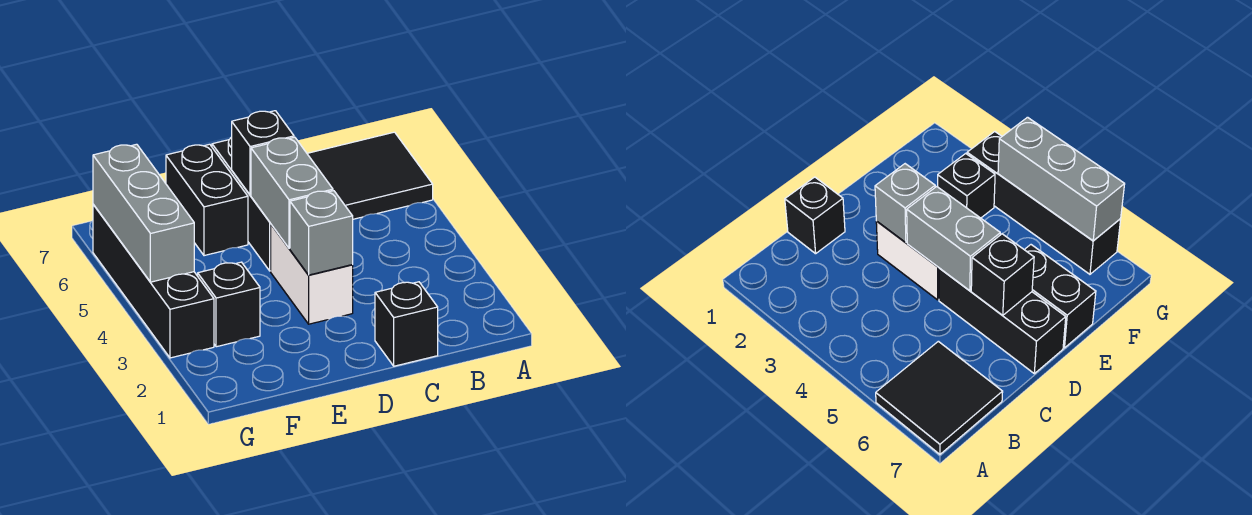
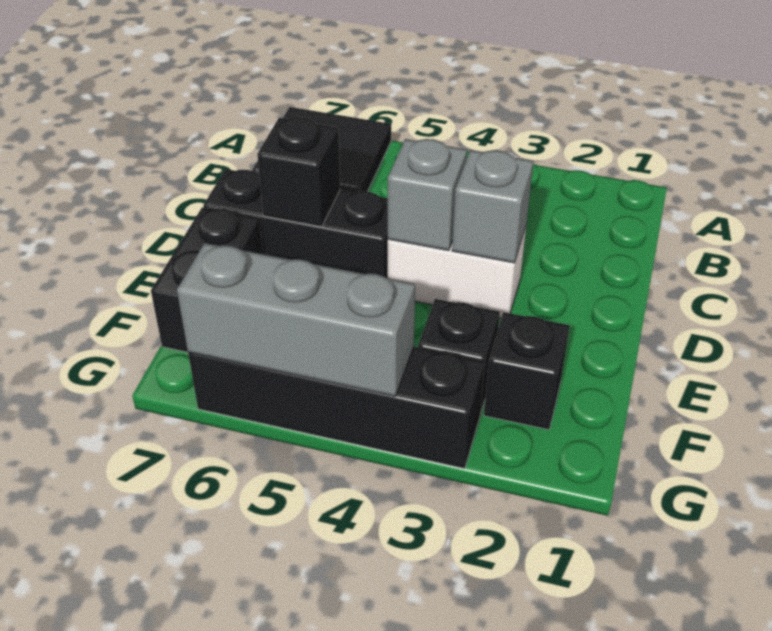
black 1x1 brick [375,282,438,366] -> black 1x1 brick moved to [484,312,570,430]
grey 1x2 brick [251,137,333,248] -> grey 1x1 brick [388,139,467,251]
black 1x2 brick [166,144,248,256] -> black 1x2 brick turned to [151,207,263,352]

